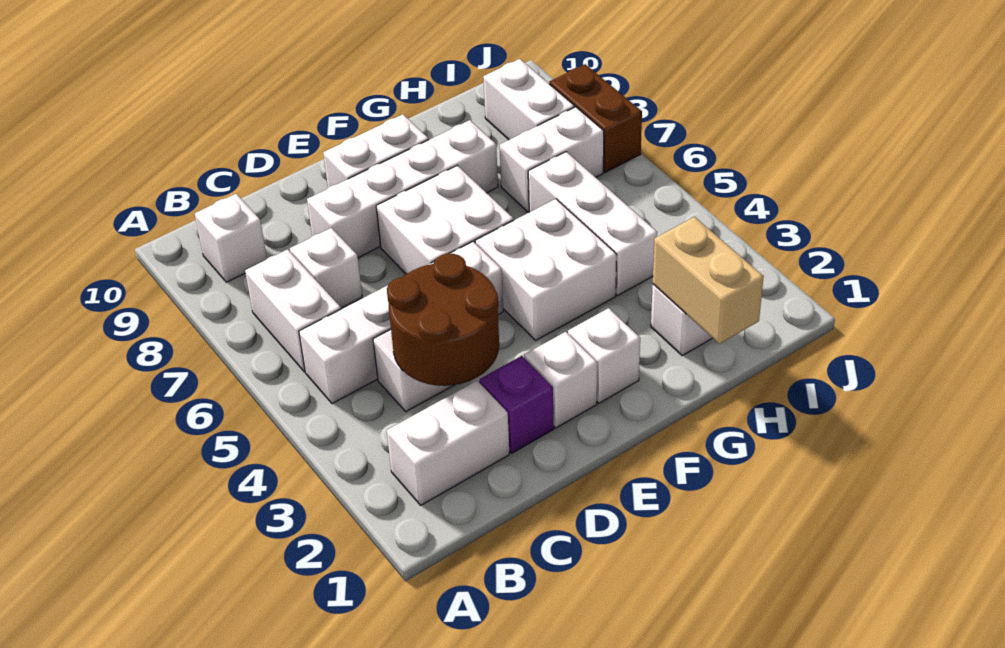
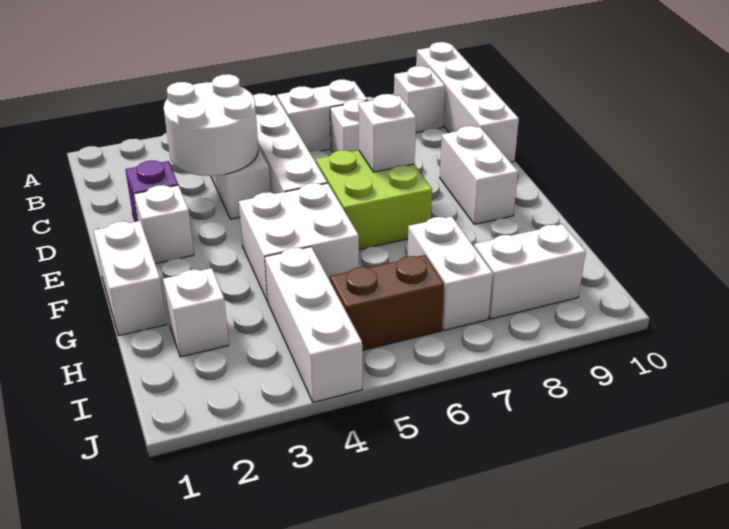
white 1x2 brick [387,381,509,505] -> white 1x2 brick moved to [93,221,167,335]
brown 2x2 round brick [387,254,499,386] -> white 2x2 round brick [164,74,258,176]
white 1x4 brick [307,120,498,258] -> white 1x4 brick moved to [416,42,519,162]
white 2x2 brick [376,166,514,274] -> lime 2x2 brick [316,150,432,250]
white 1x1 brick [568,308,640,403] -> white 1x1 brick moved to [358,94,416,172]
tan 1x2 brick [653,217,764,344] -> none
white 1x3 brick [528,152,657,295] -> white 1x3 brick turned to [265,247,362,402]
brown 1x2 brick [549,64,642,173] -> brown 1x2 brick moved to [330,255,444,351]

